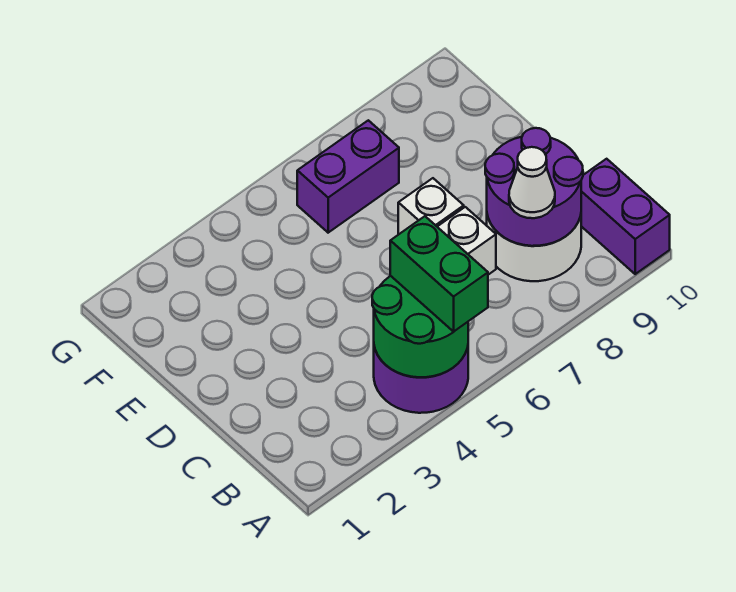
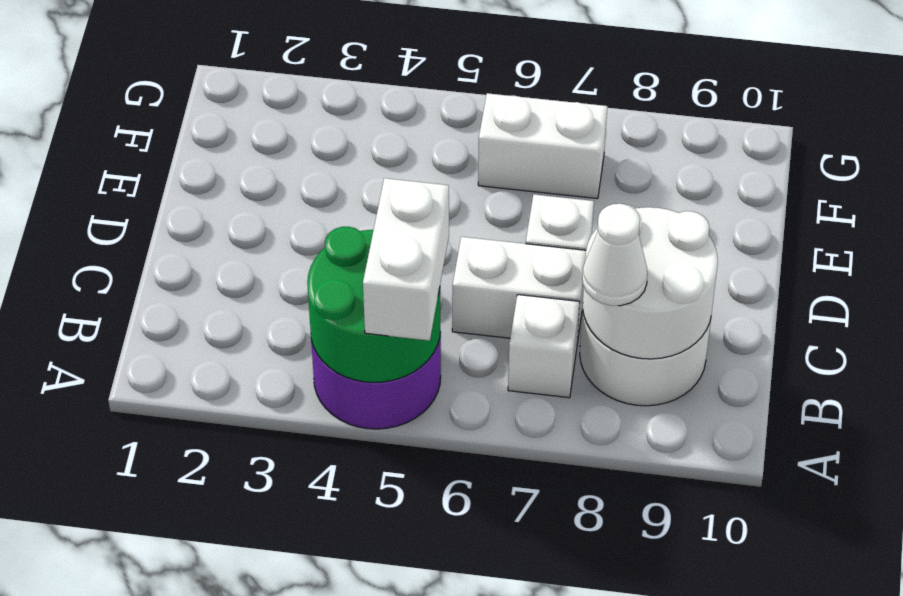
green 1x2 brick [390,216,488,332] -> white 1x2 brick [363,178,449,341]
purple 1x2 brick [581,159,670,274] -> none
none -> white 1x1 brick [508,295,580,398]
purple 2x2 round brick [485,128,583,246] -> white 2x2 round brick [583,205,718,359]
purple 1x2 brick [297,120,399,233] -> white 1x2 brick [478,93,607,199]

